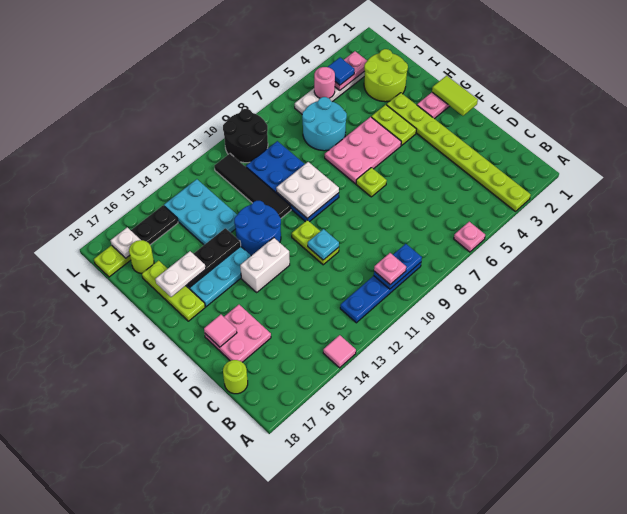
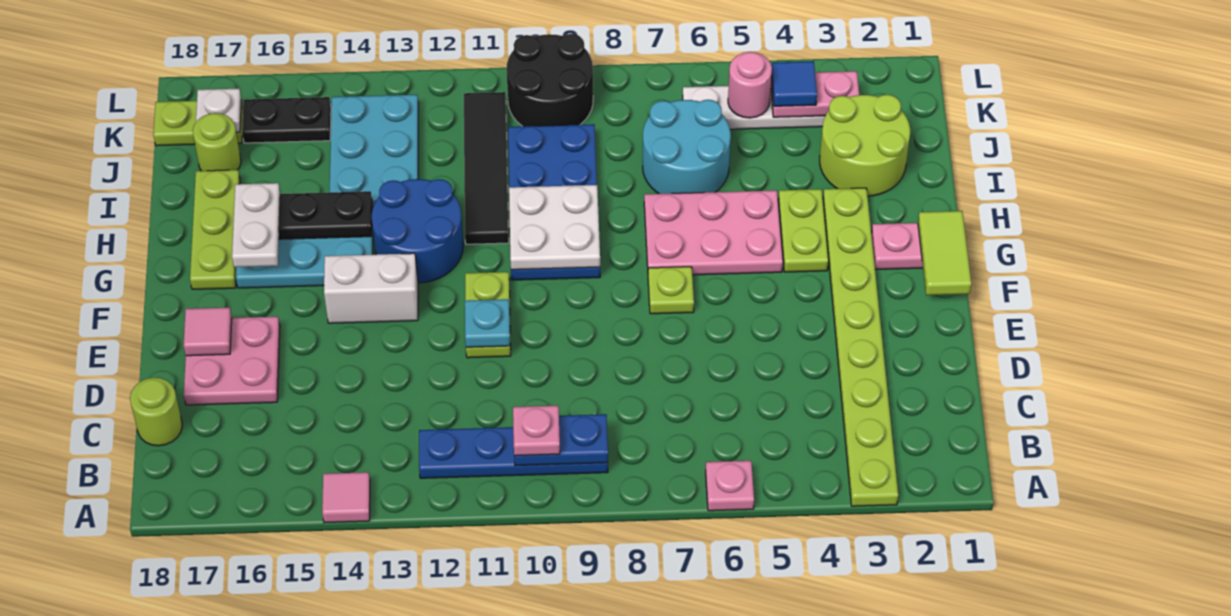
white 1x2 plate [155,251,206,297] -> white 1x2 plate turned to [232,183,280,267]

